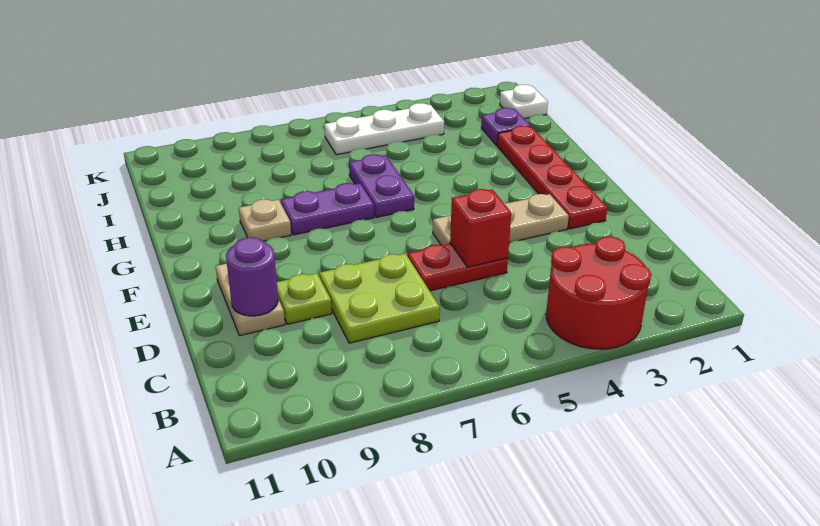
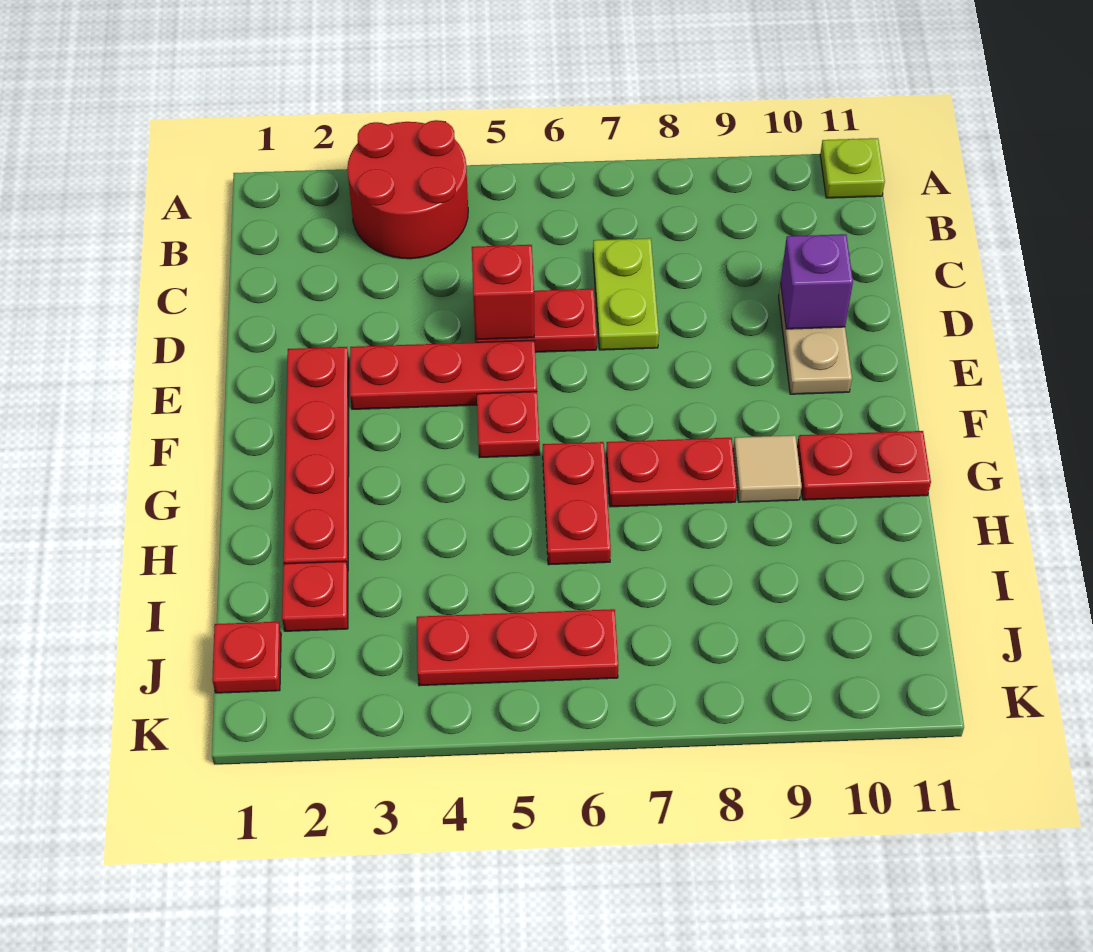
lime 2x2 plate [319,253,440,343] -> lime 1x2 plate [593,238,659,350]
lime 1x1 plate [277,273,332,324] -> lime 1x1 plate moved to [820,138,885,198]
purple 1x1 round brick [226,237,278,316] -> purple 1x1 brick [781,234,853,329]
tan 1x3 plate [433,194,569,245] -> red 1x3 plate [350,341,537,409]
none -> red 1x1 plate [477,392,540,458]
purple 1x2 plate [349,154,414,217] -> red 1x2 plate [543,442,611,565]
purple 1x2 plate [281,183,374,235] -> red 1x2 plate [606,438,737,507]
tan 1x1 plate [239,199,291,241] -> tan 1x1 tile [733,435,802,502]
none -> red 1x2 plate [797,431,931,500]
purple 1x1 plate [481,108,531,145] -> red 1x1 plate [282,561,348,631]
white 1x1 plate [500,85,548,119] -> red 1x1 plate [212,622,281,693]
white 1x3 plate [324,103,444,155] -> red 1x3 plate [417,609,618,686]

